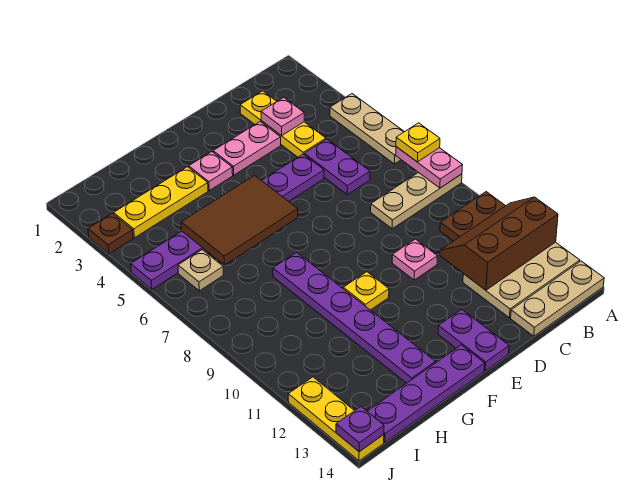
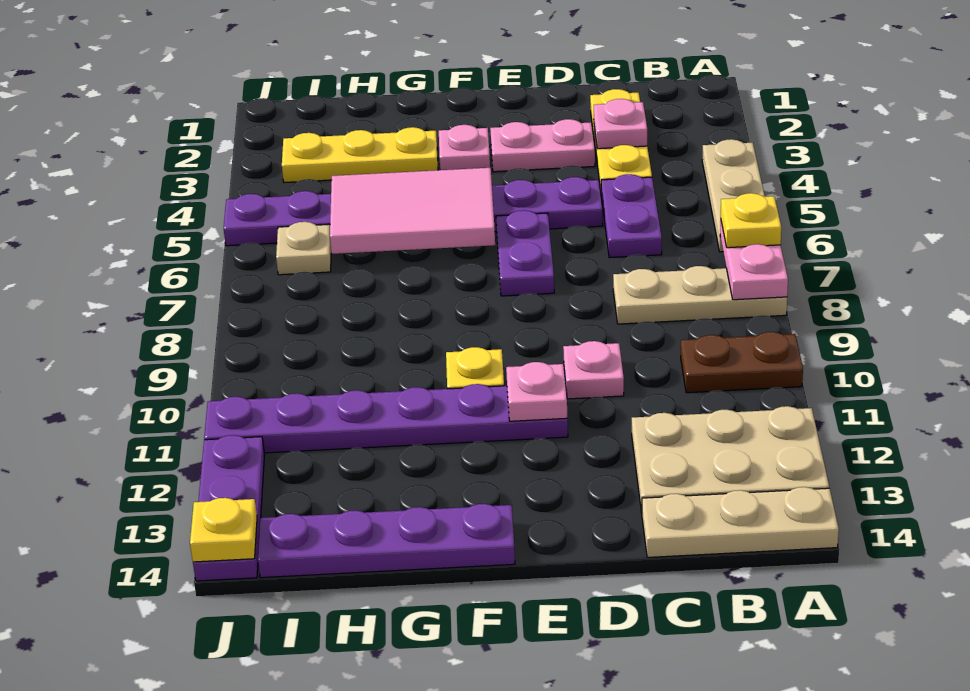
brown 2x3 slope [440,197,558,290] -> none
none -> pink 1x1 plate [506,362,567,421]
purple 1x2 plate [438,309,509,371] -> purple 1x2 plate moved to [496,210,554,296]
brown 2x3 tile [181,175,298,265] -> pink 2x3 tile [330,168,495,254]
purple 1x6 plate [273,252,436,383] -> purple 1x6 plate turned to [204,384,568,453]
brown 1x1 plate [88,213,133,254] -> none
yellow 1x3 plate [288,377,384,461] -> purple 1x3 plate [193,435,264,581]
purple 1x1 plate [336,407,384,452] -> yellow 1x1 plate [190,498,257,562]

